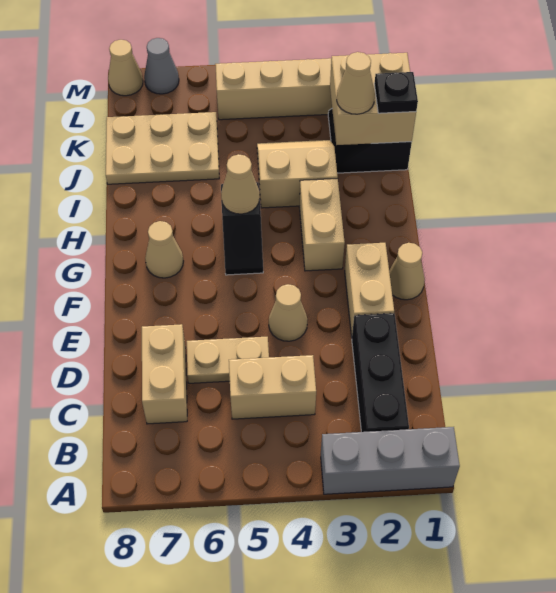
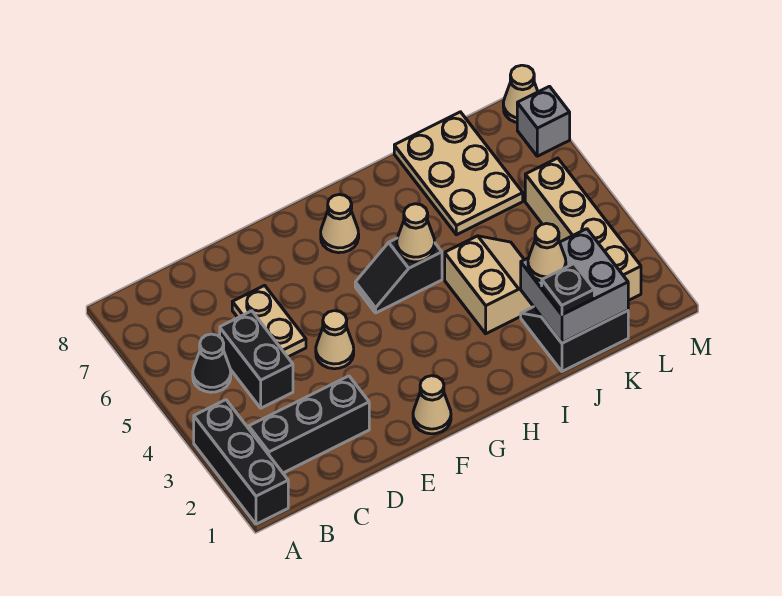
grey 1x3 brick [321,427,460,494] -> black 1x3 brick [194,400,288,524]
none -> black 1x1 cone [193,334,231,392]
tan 1x2 brick [229,355,316,419] -> black 1x2 brick [219,311,293,408]
tan 1x2 brick [142,324,187,424] -> none
tan 1x2 brick [345,243,394,337] -> none
tan 1x2 brick [299,179,345,271] -> none
tan 2x2 brick [330,53,416,145] -> grey 2x2 brick [521,229,628,343]
grey 1x1 cone [144,38,179,94] -> grey 1x1 brick [517,86,570,156]

